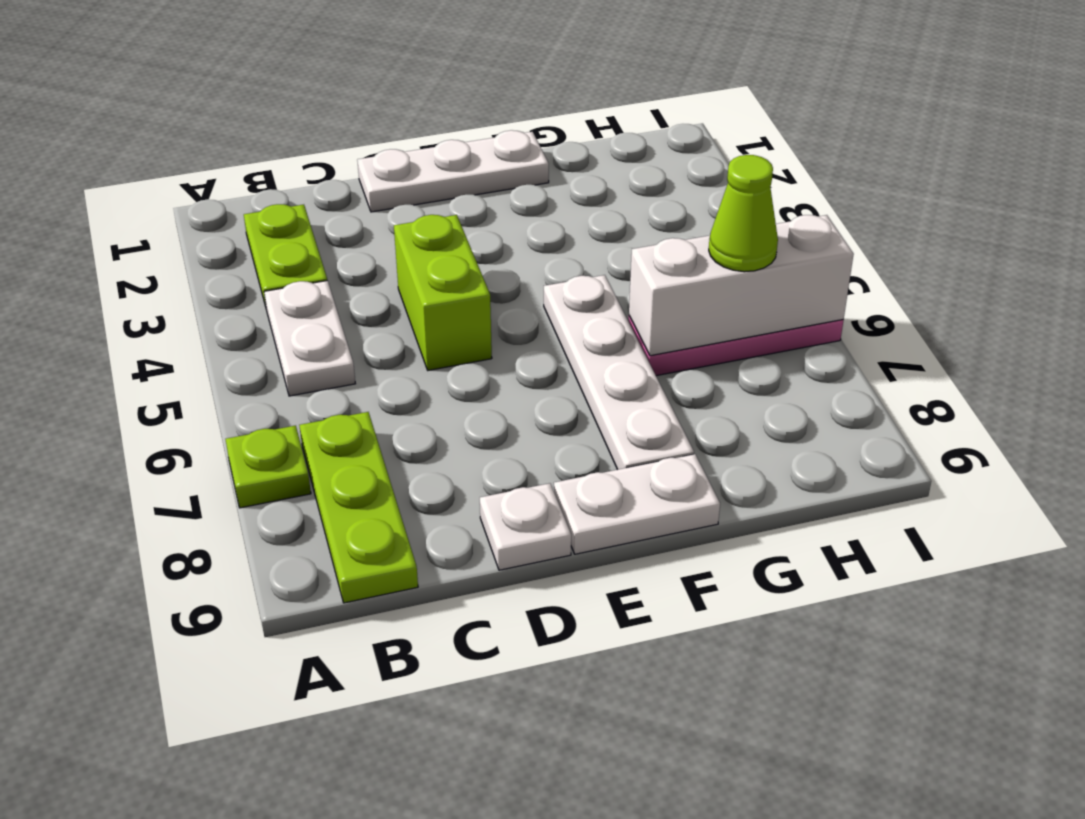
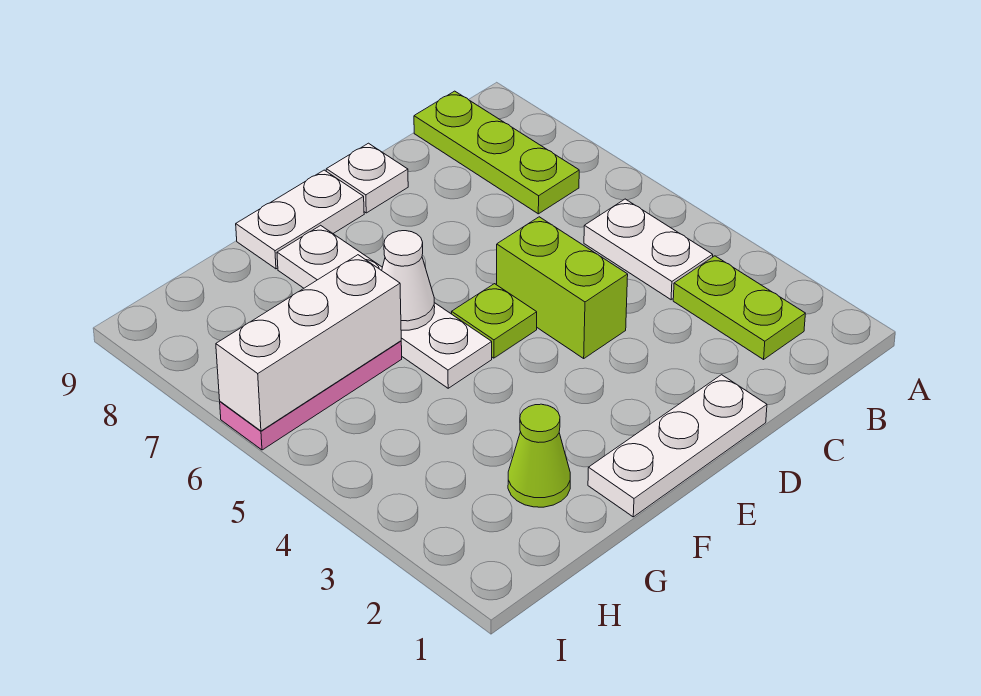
lime 1x1 plate [225,426,311,508] -> lime 1x1 plate moved to [452,284,537,358]
none -> white 1x1 cone [382,231,435,330]
lime 1x1 cone [709,155,778,272] -> lime 1x1 cone moved to [508,404,570,507]

